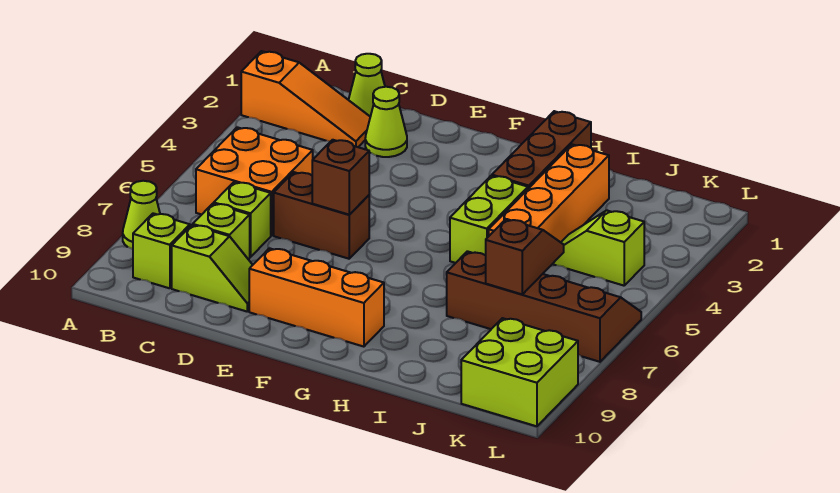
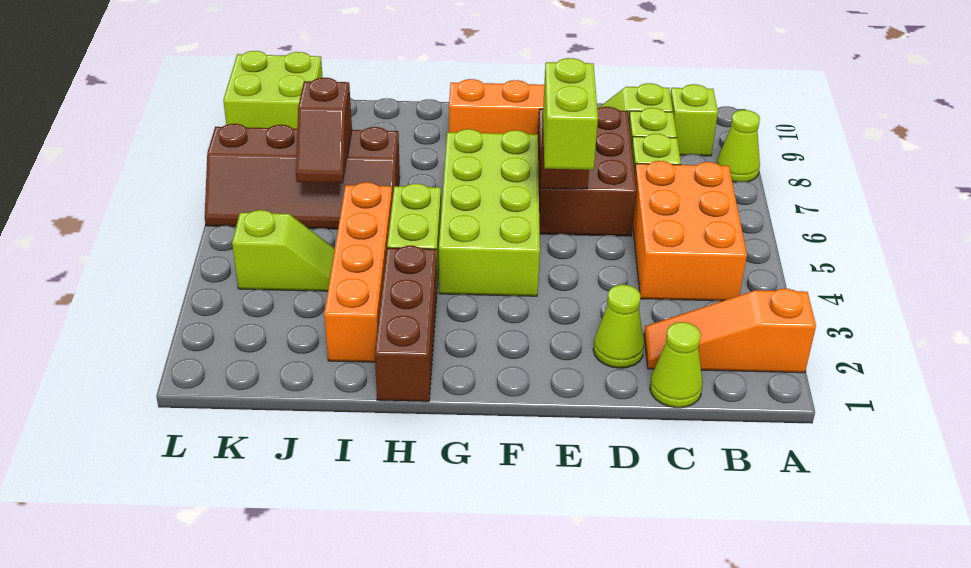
orange 2x2 brick [196,127,313,235] -> orange 2x3 brick [633,161,747,301]
brown 1x2 brick [274,172,369,259] -> brown 2x3 brick [538,107,637,236]
none -> lime 1x2 brick [543,58,598,170]
none -> lime 2x4 brick [439,129,540,296]

